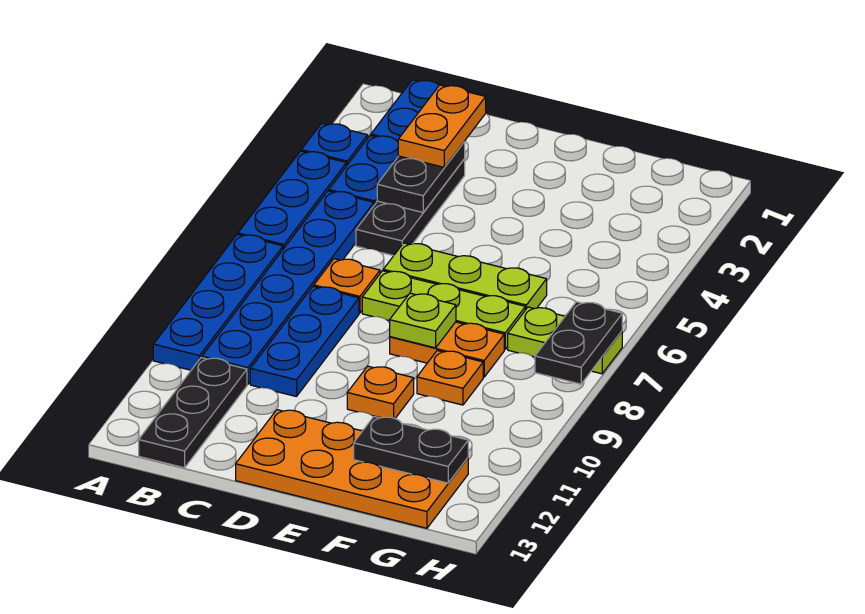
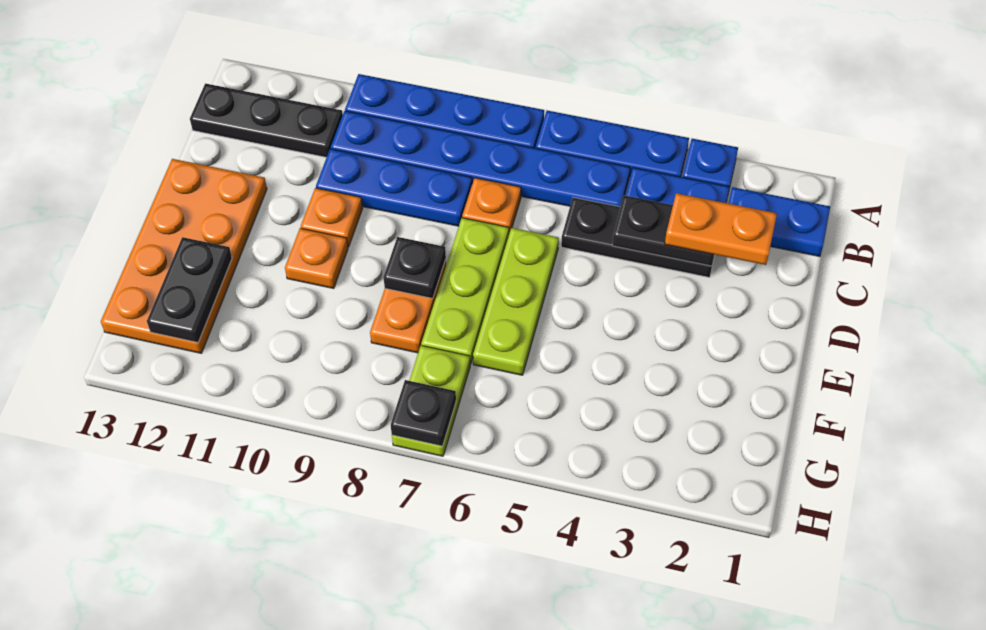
lime 1x1 plate [390,293,456,348] -> black 1x1 plate [384,237,446,298]
orange 1x1 plate [417,351,483,405] -> orange 1x1 plate moved to [301,188,363,247]
black 1x2 plate [535,302,622,384] -> black 1x1 plate [391,380,456,446]

